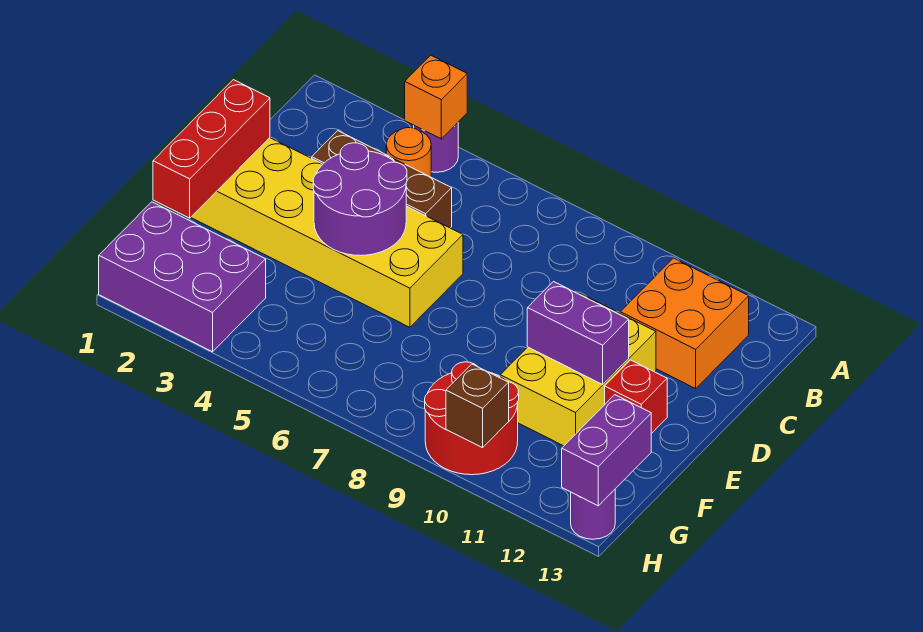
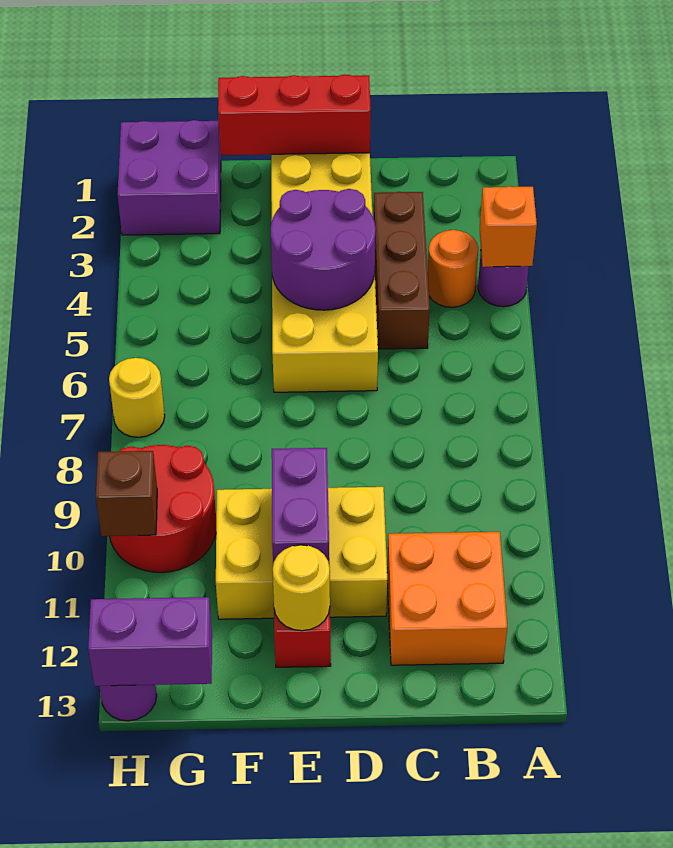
none -> yellow 1x1 round brick [273,545,330,631]
purple 2x3 brick [99,202,266,352] -> purple 2x2 brick [117,120,221,235]
none -> yellow 1x1 round brick [109,358,165,437]

